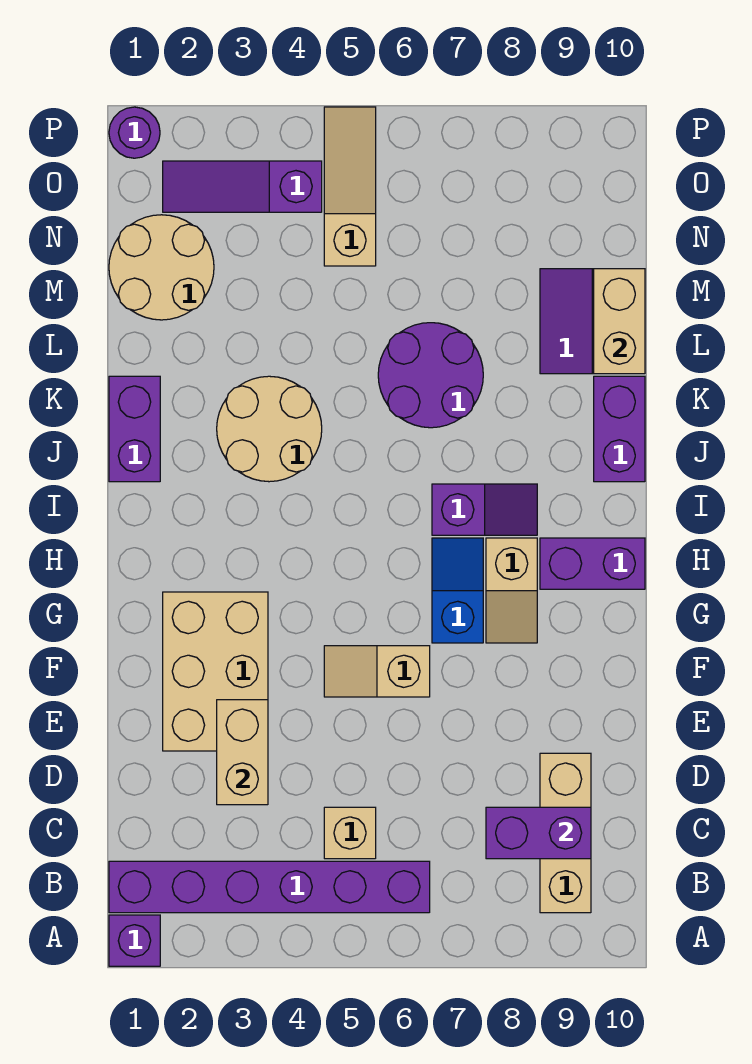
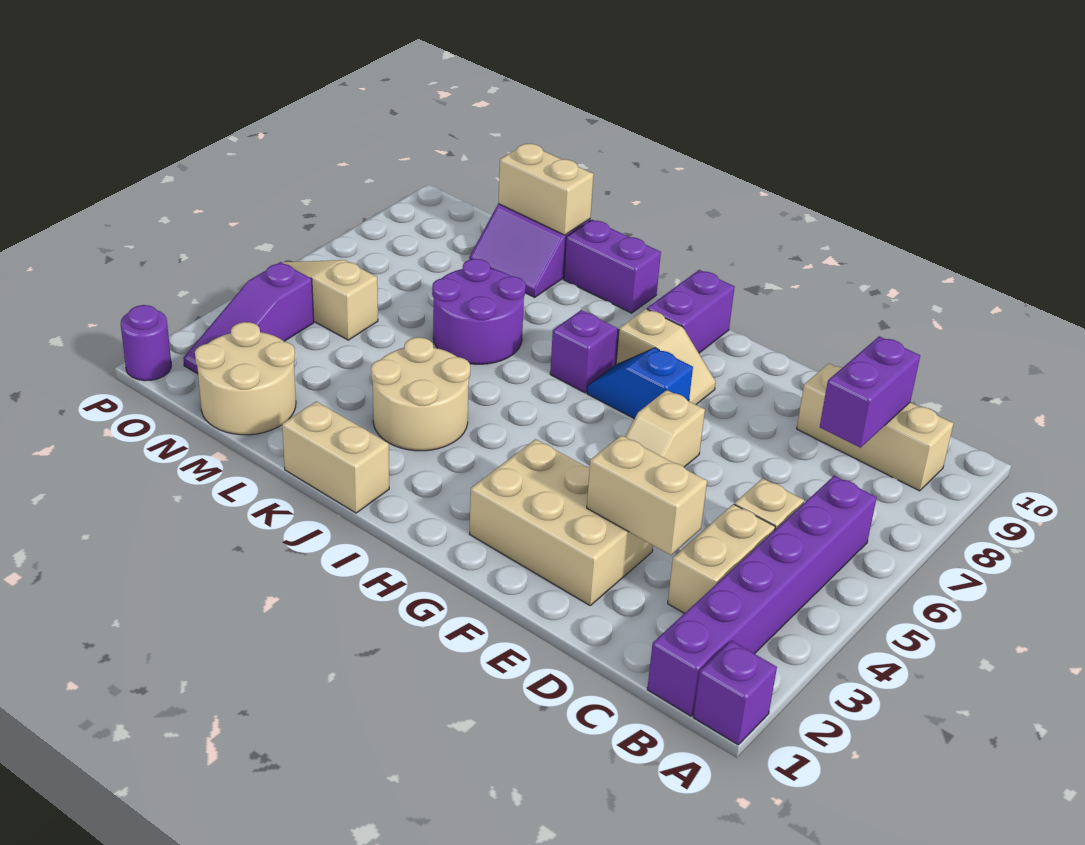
none -> tan 1x2 brick [668,504,775,613]
purple 1x2 brick [109,376,160,482] -> tan 1x2 brick [282,401,389,513]

